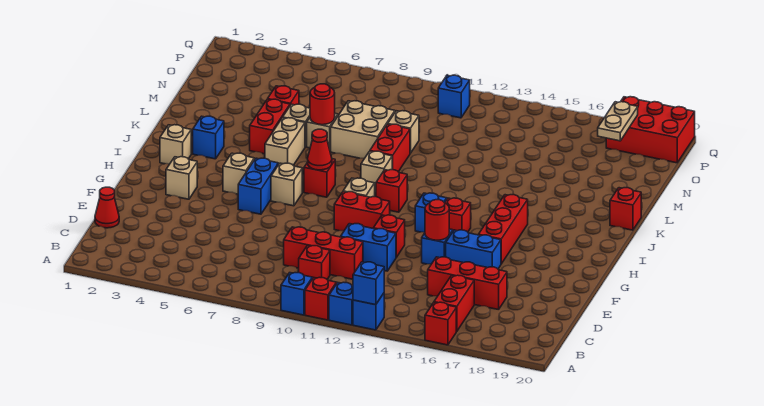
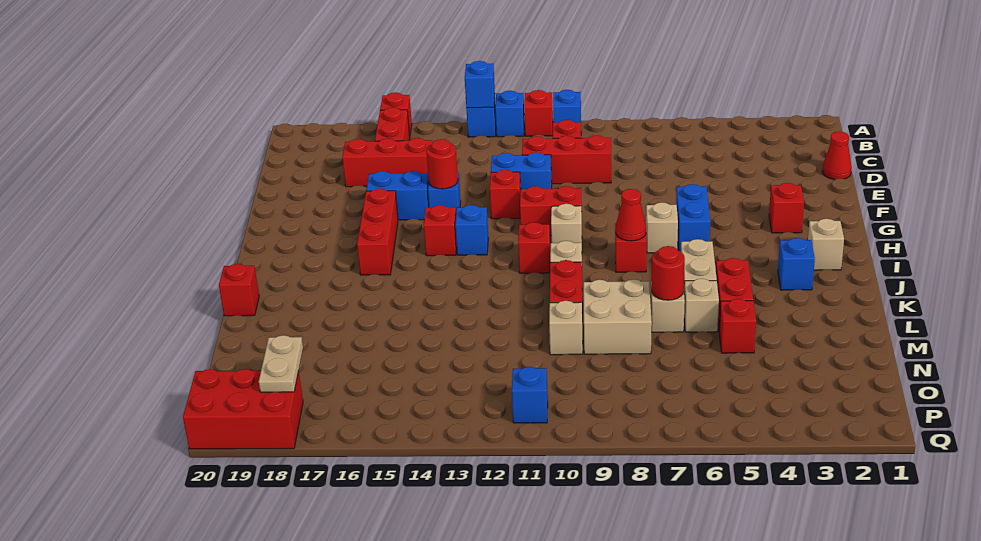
tan 1x1 brick [166,157,197,199] -> red 1x1 brick [769,183,804,233]
tan 1x1 brick [223,153,254,194] -> none

